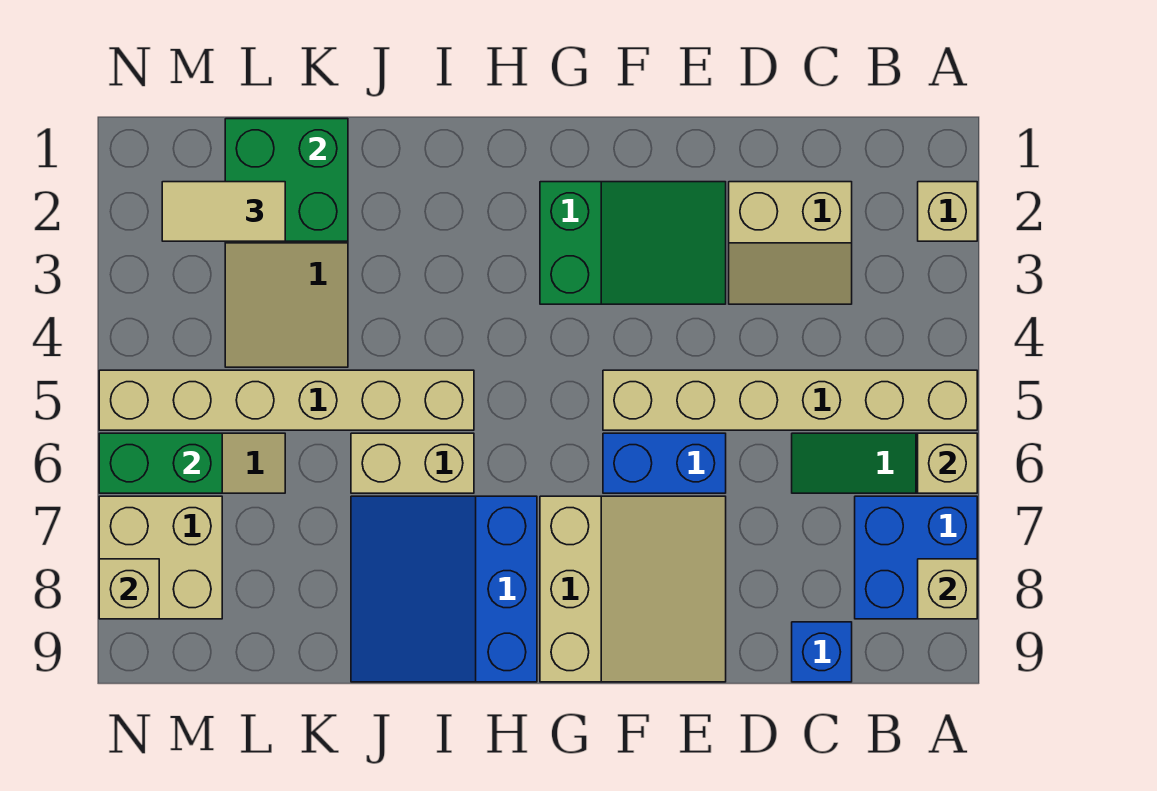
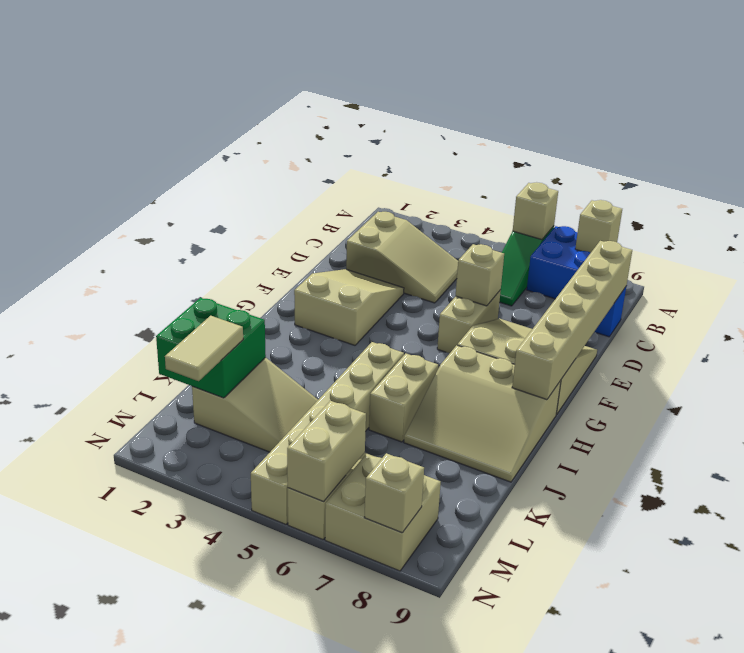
tan 1x1 brick [918,182,977,241] -> tan 1x1 brick moved to [456,244,504,306]
tan 1x6 brick [603,370,977,430] -> tan 1x6 brick moved to [512,241,632,400]
tan 2x2 slope [729,182,852,304] -> tan 2x3 slope [346,212,458,303]
green 2x3 slope [540,182,726,304] -> tan 2x3 slope [294,269,404,345]
blue 1x2 brick [603,433,726,493] -> tan 1x2 brick [437,290,501,353]
blue 3x3 slope [351,496,537,682] -> tan 3x3 slope [404,345,561,482]
green 1x2 brick [99,433,222,493] -> tan 1x2 brick [287,401,366,501]

